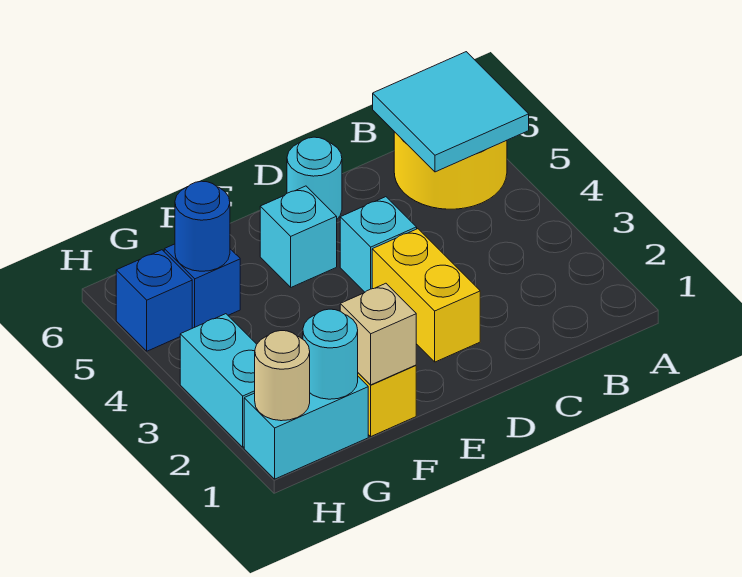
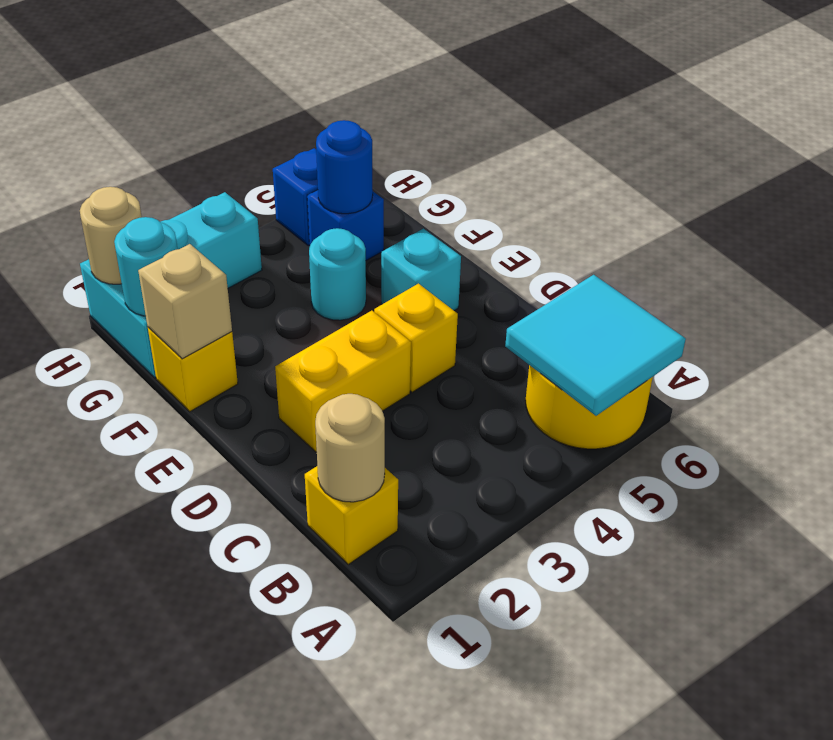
none -> yellow 1x1 brick [305,466,398,564]
none -> tan 1x1 round brick [315,394,385,502]
cyan 1x1 brick [340,197,417,292] -> yellow 1x1 brick [374,283,458,392]
cyan 1x1 round brick [287,137,342,219] -> cyan 1x1 round brick moved to [309,228,366,320]

